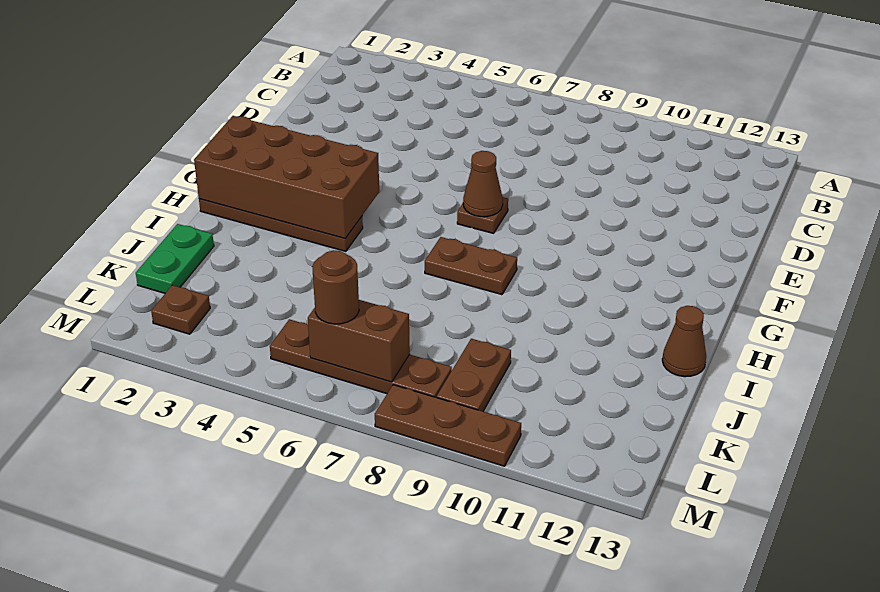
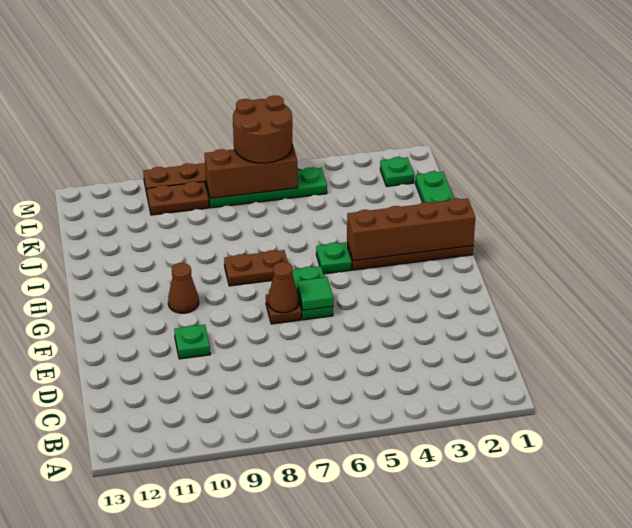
none -> green 1x1 plate [174,325,210,359]
none -> green 1x2 plate [292,266,333,320]
none -> green 1x1 tile [297,277,333,310]
brown 2x4 brick [194,116,379,238] -> brown 1x4 brick [347,198,475,261]
none -> green 1x1 plate [316,242,352,274]
brown 1x1 cone [662,306,706,377] -> brown 1x1 cone moved to [168,263,199,313]
brown 1x2 plate [437,339,511,411] -> brown 1x2 plate turned to [147,181,209,215]
brown 1x1 plate [151,285,210,334] -> green 1x1 plate [380,157,414,186]
brown 1x4 plate [270,319,452,397] -> green 1x4 plate [206,167,327,208]
brown 1x2 brick [308,300,410,382] -> brown 1x3 brick [205,145,298,199]
brown 1x1 round brick [312,250,359,324] -> brown 2x2 round brick [233,95,293,163]

